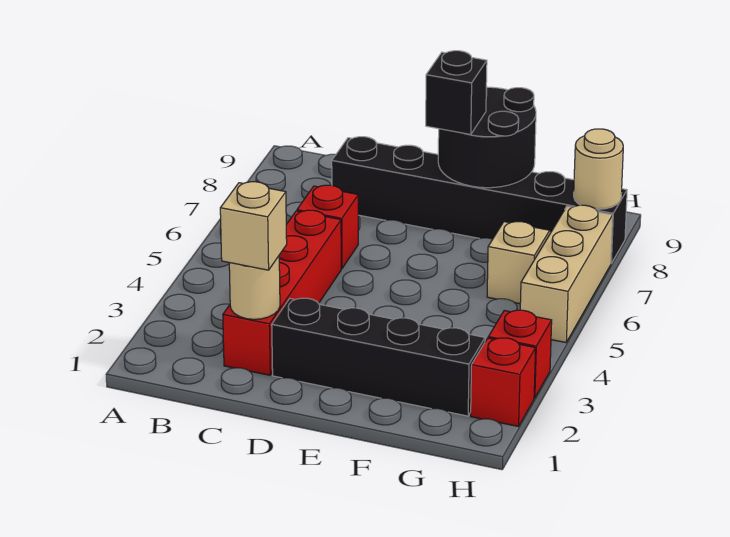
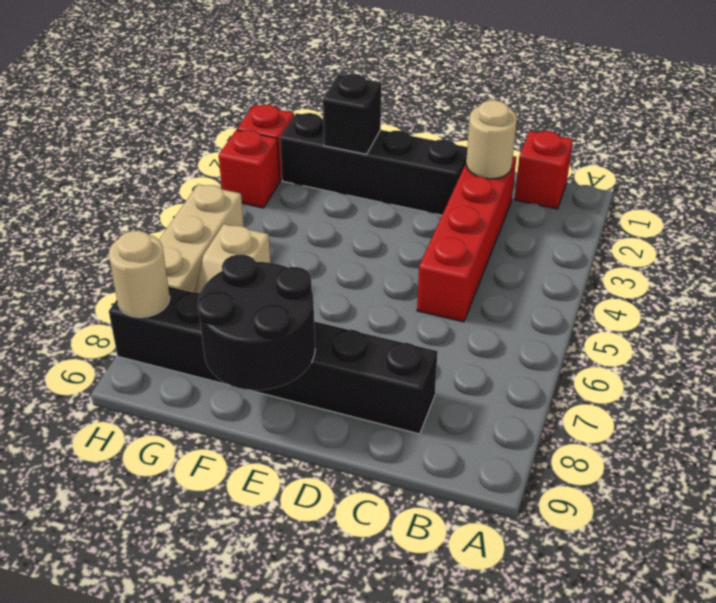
tan 1x1 brick [220,182,287,270] -> none
red 1x1 brick [297,185,358,269] -> red 1x1 brick moved to [514,131,573,209]
black 1x1 brick [426,51,487,135] -> black 1x1 brick moved to [323,74,381,154]

